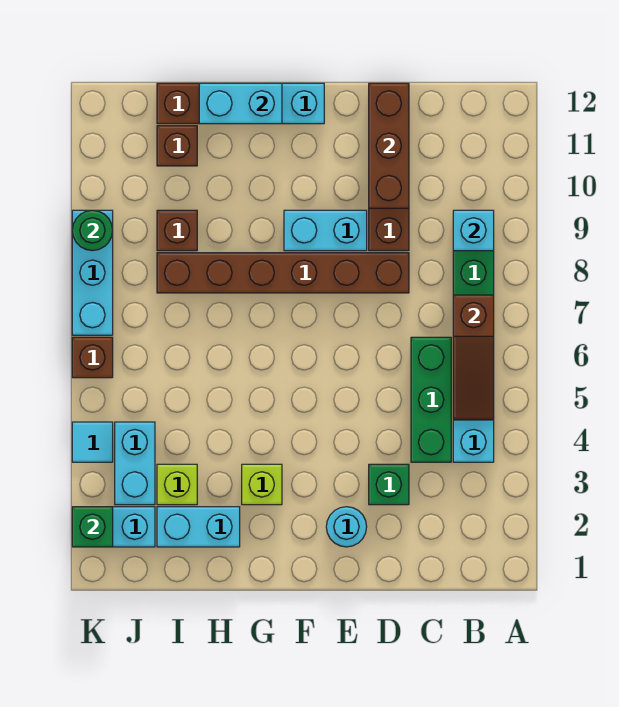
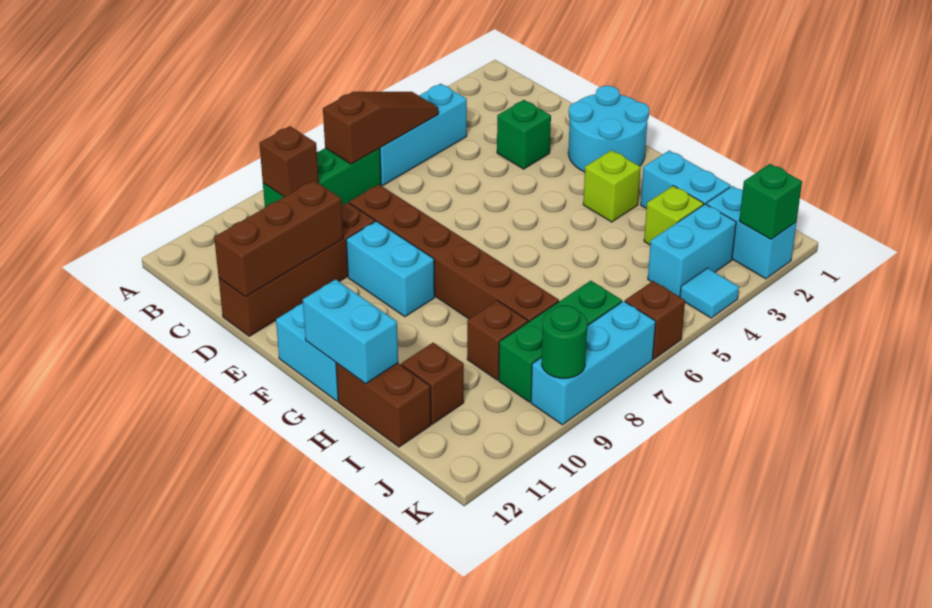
cyan 1x1 brick [453,210,494,251] -> brown 1x1 brick [259,126,319,197]
green 1x3 brick [411,337,451,462] -> green 1x3 brick moved to [499,281,622,402]
cyan 1x1 round brick [326,507,367,547] -> cyan 2x2 round brick [568,86,649,172]

